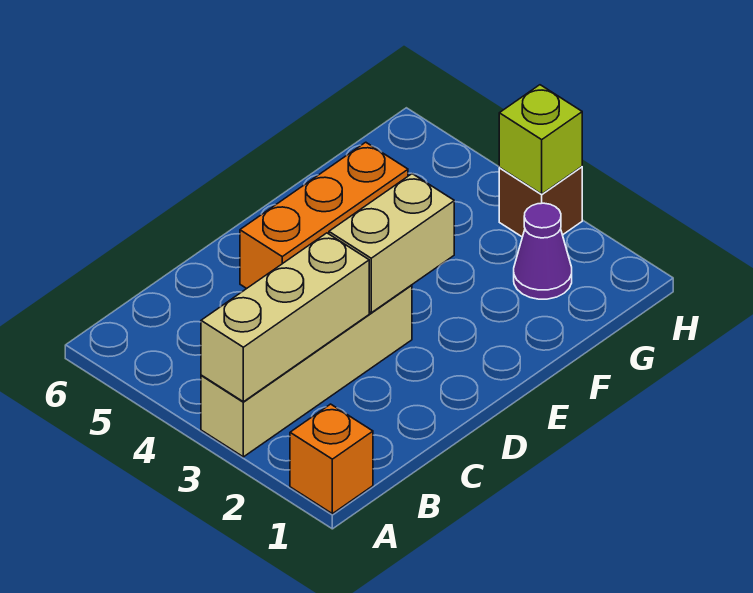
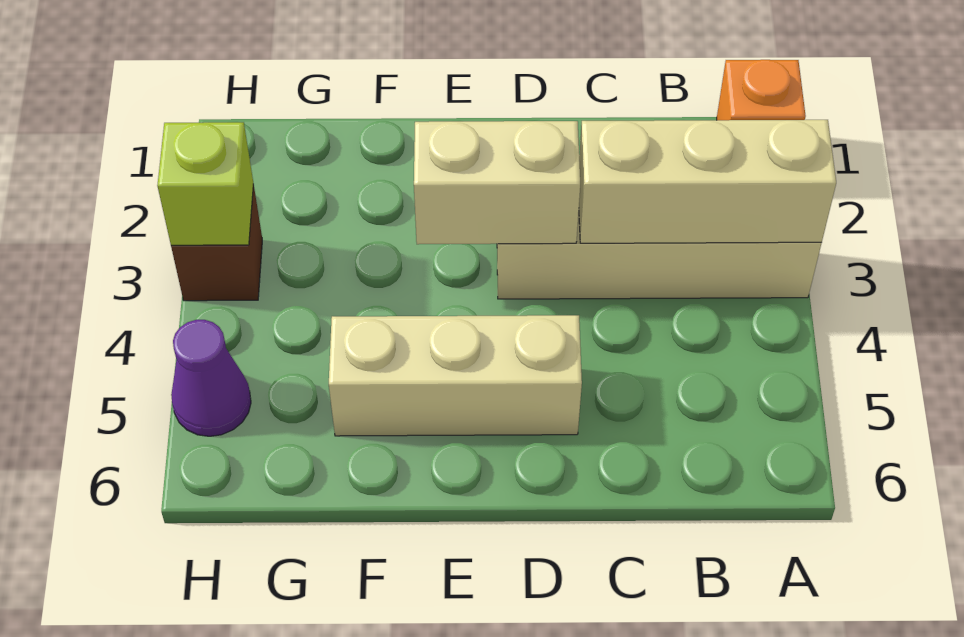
orange 1x3 brick [240,142,408,289] -> tan 1x3 brick [329,315,582,436]
purple 1x1 cone [514,203,572,299] -> purple 1x1 cone moved to [171,320,251,436]

